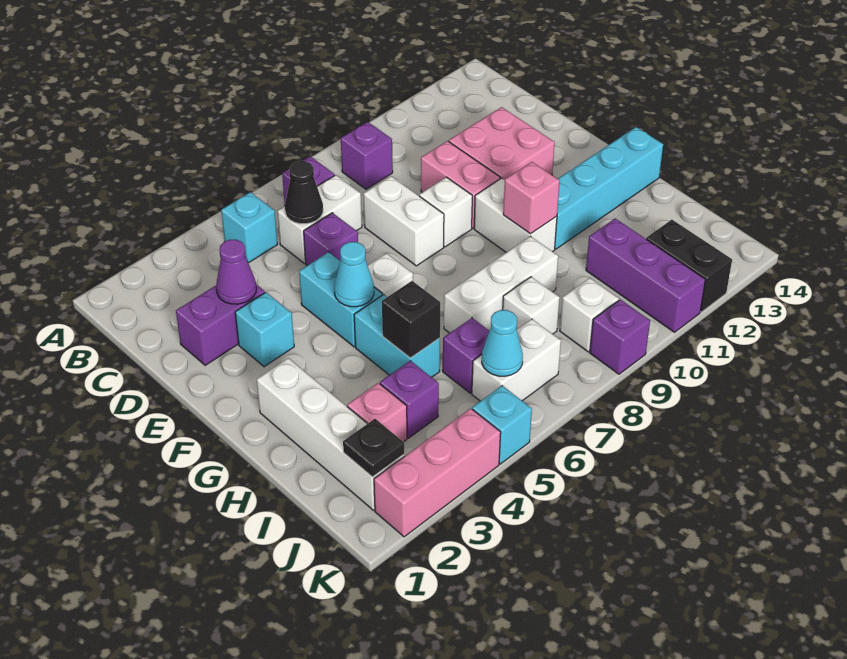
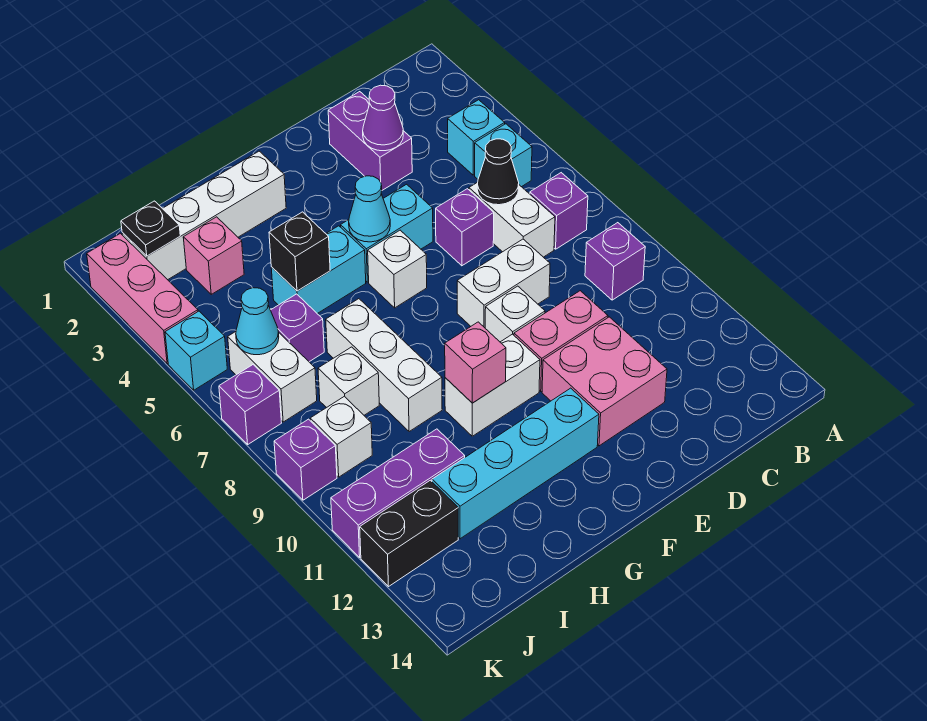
cyan 1x1 brick [235,292,294,367] -> cyan 1x1 brick moved to [448,100,505,175]
cyan 1x4 brick [555,127,663,249] -> cyan 1x4 brick turned to [432,388,599,539]
purple 1x1 brick [380,361,439,438] -> purple 1x1 brick moved to [219,365,281,444]

